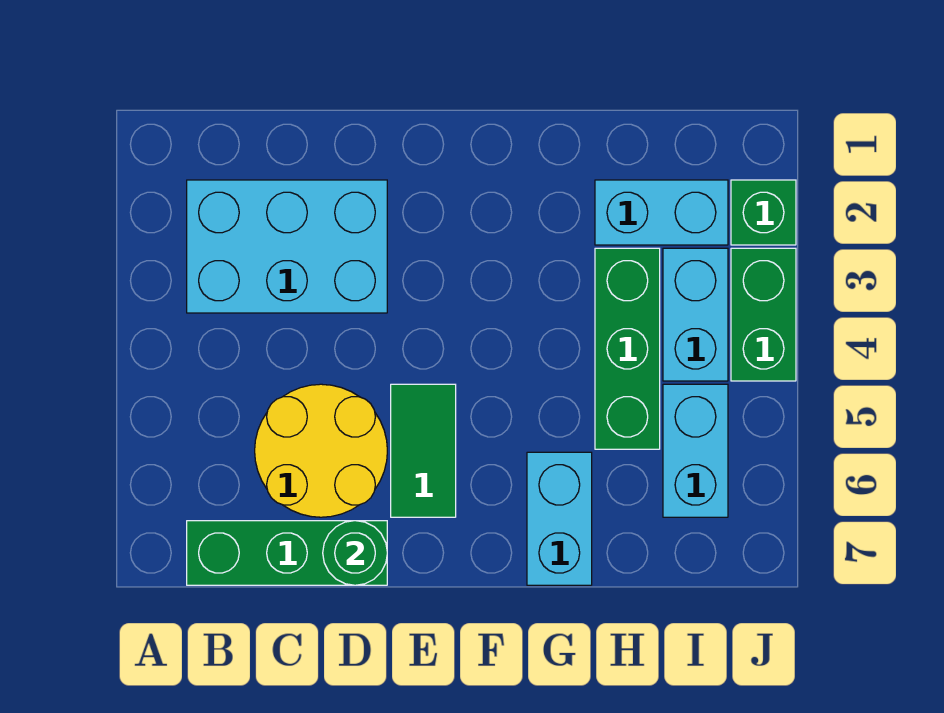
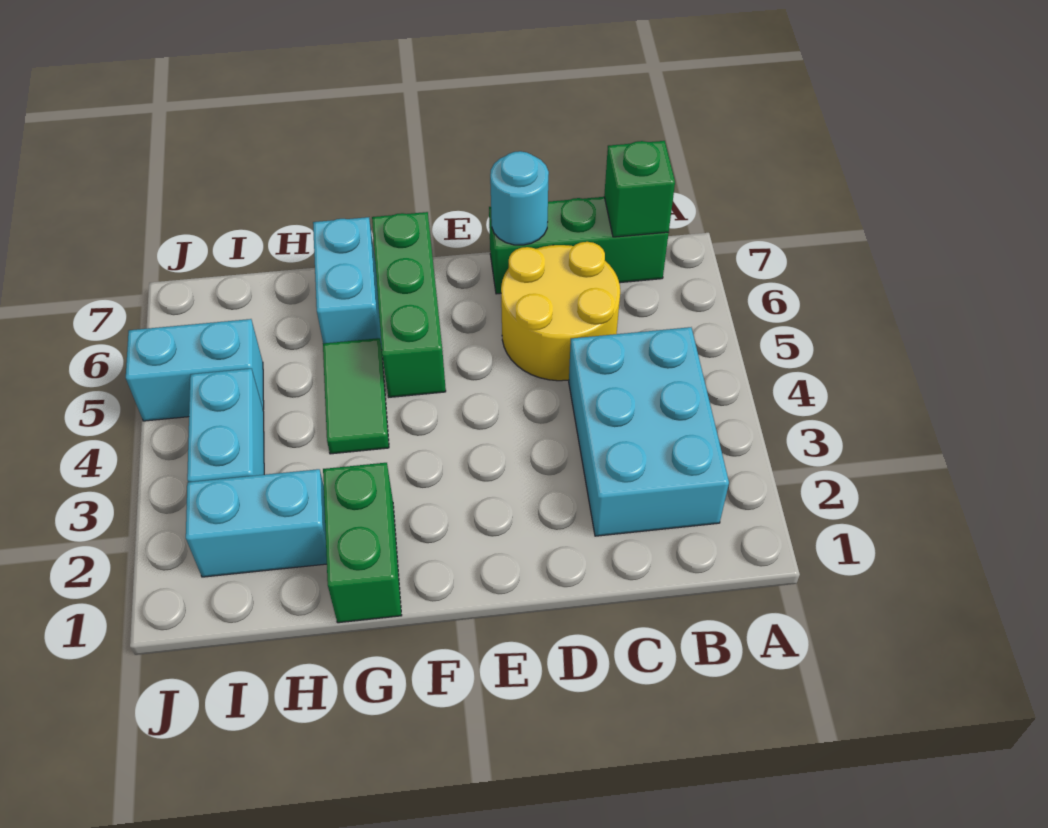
cyan 2x3 brick [187,180,387,313] -> cyan 2x3 brick turned to [569,327,729,536]
green 1x1 round brick [323,521,387,585] -> cyan 1x1 round brick [490,151,549,245]
green 1x2 tile [391,384,456,517] -> green 1x2 tile moved to [323,338,389,454]
green 1x3 brick [595,248,660,449] -> green 1x3 brick moved to [372,212,446,397]
cyan 1x2 brick [663,384,728,517] -> cyan 1x2 brick turned to [126,319,264,421]
green 1x1 brick [731,180,796,245] -> green 1x1 brick moved to [604,141,675,237]
green 1x2 brick [731,248,796,381] -> green 1x2 brick moved to [323,463,402,623]

